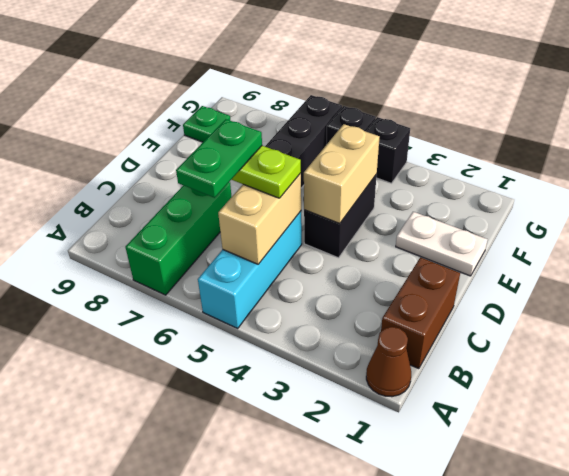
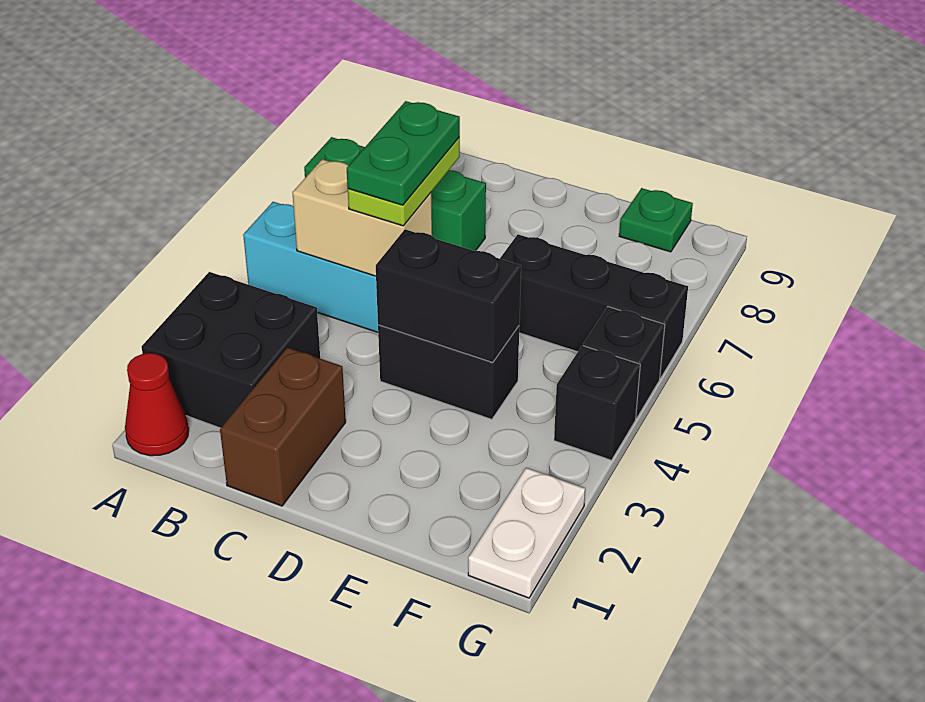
brown 1x1 cone [366,327,411,397] -> red 1x1 cone [125,353,189,456]
none -> black 2x2 brick [142,272,320,428]
brown 1x2 brick [381,257,460,369] -> brown 1x2 brick turned to [220,348,346,506]
green 1x2 plate [176,119,262,198] -> green 1x2 plate turned to [347,101,460,205]
tan 1x2 brick [304,124,379,223] -> black 1x2 brick [376,229,521,363]
white 1x2 plate [396,212,488,276] -> white 1x2 plate moved to [468,468,585,598]

